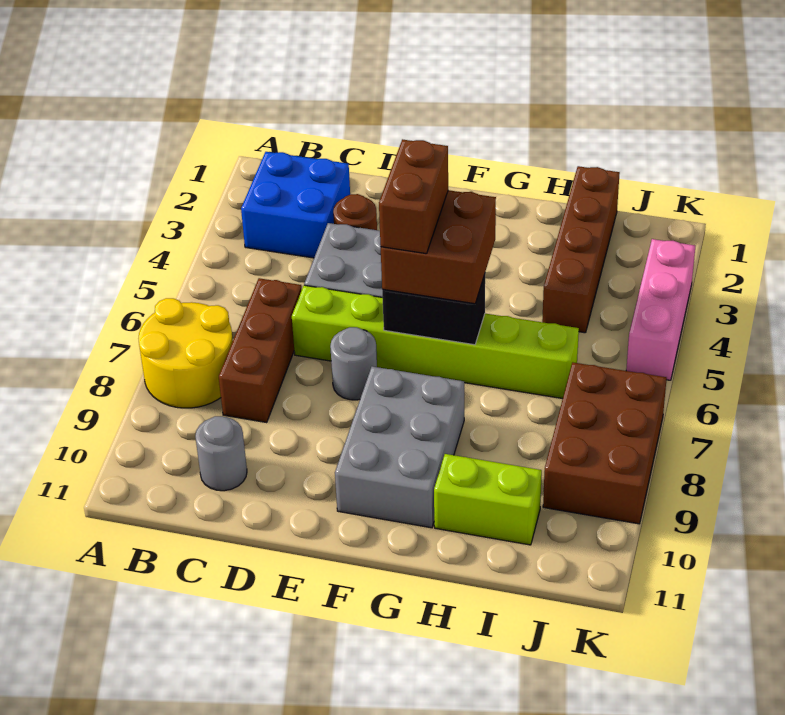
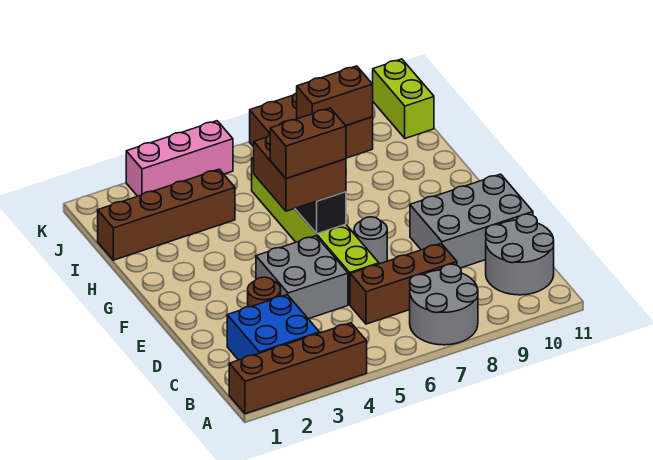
none -> brown 1x4 brick [229,323,367,414]
yellow 2x2 round brick [138,298,233,408] -> grey 2x2 round brick [410,264,478,345]
grey 1x1 round brick [195,416,247,491] -> grey 2x2 round brick [486,214,554,295]
grey 2x3 brick [335,366,464,528] -> grey 2x3 brick moved to [410,174,533,268]
lime 1x2 brick [434,454,542,545] -> lime 1x2 brick moved to [373,59,434,138]
none -> brown 1x2 brick [297,66,373,126]

